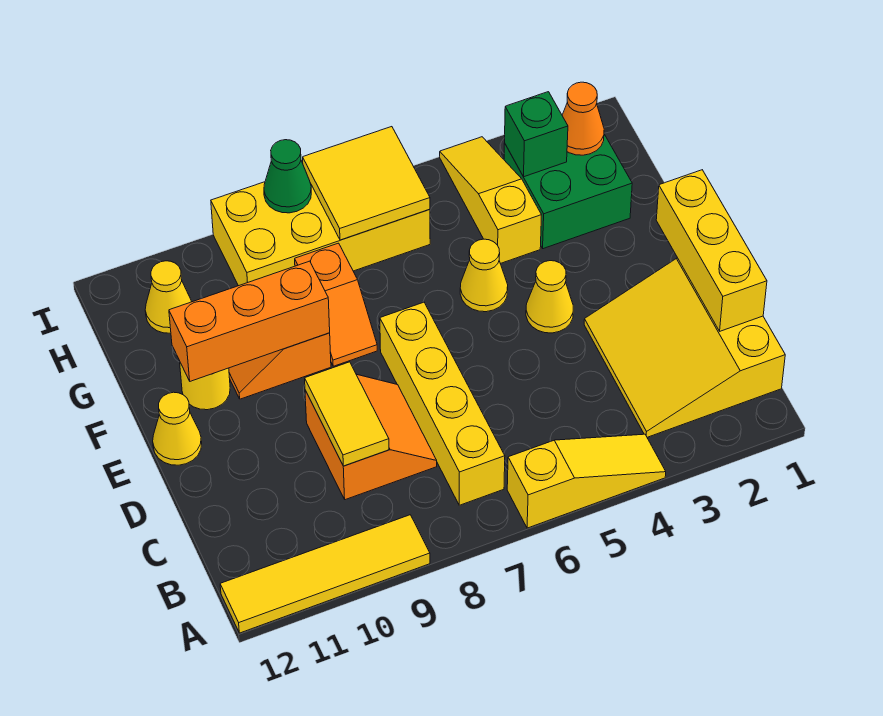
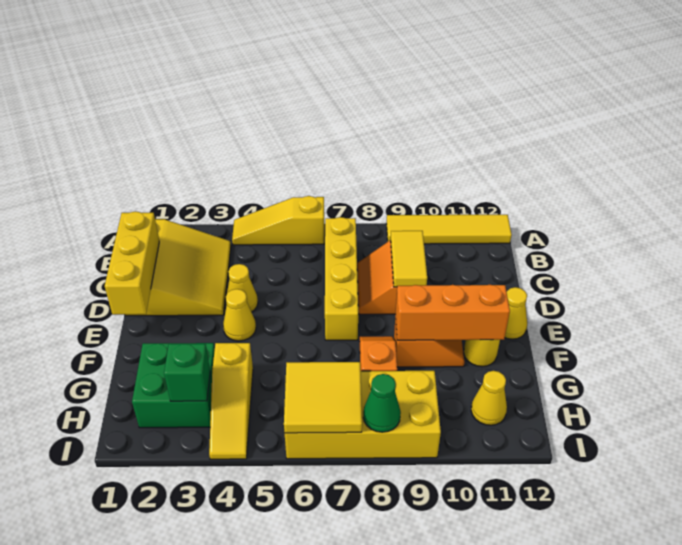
yellow 1x1 cone [460,239,508,312] -> yellow 1x1 cone moved to [226,264,258,312]
orange 1x1 cone [562,82,604,155] -> none

